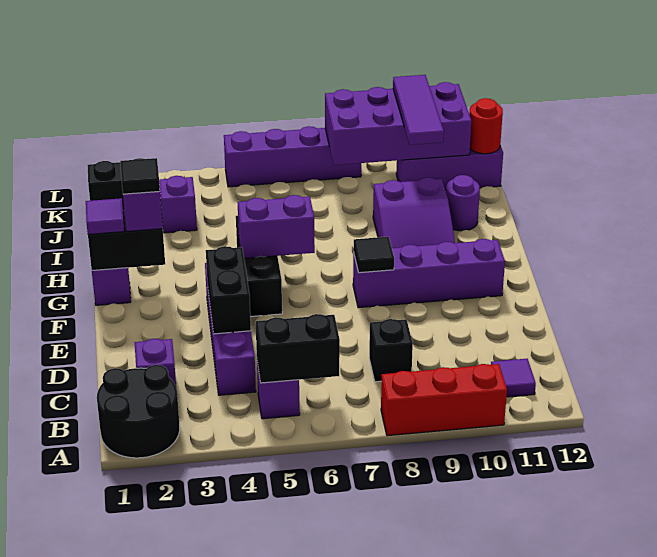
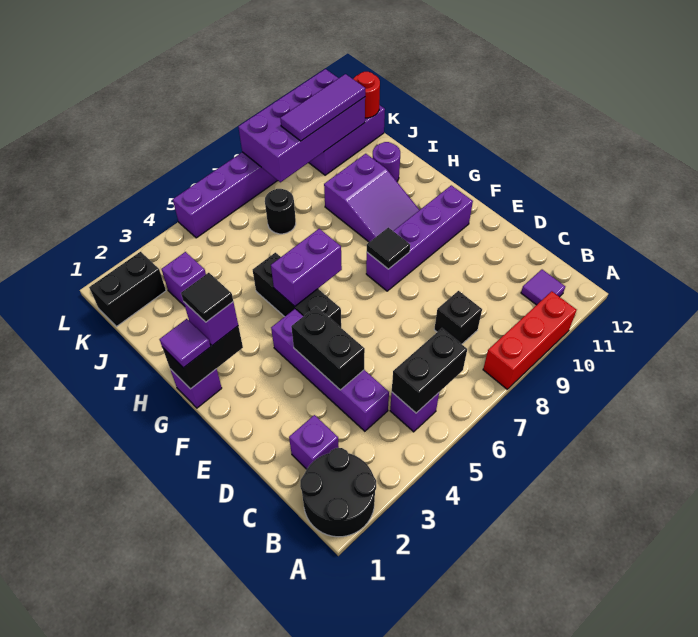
none -> black 1x1 round brick [265,189,296,234]
purple 1x3 tile [393,75,444,145] -> purple 1x3 tile turned to [280,74,365,141]

